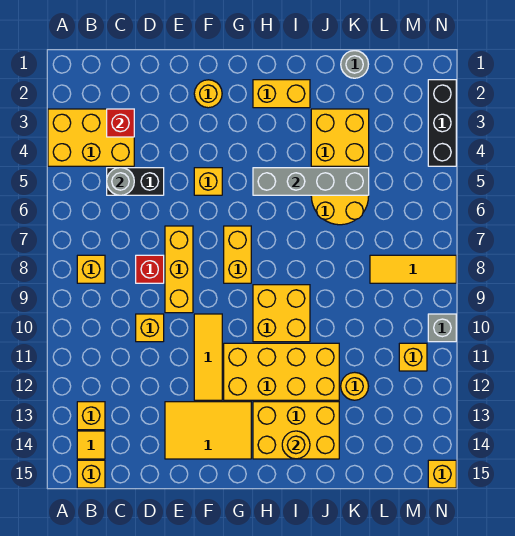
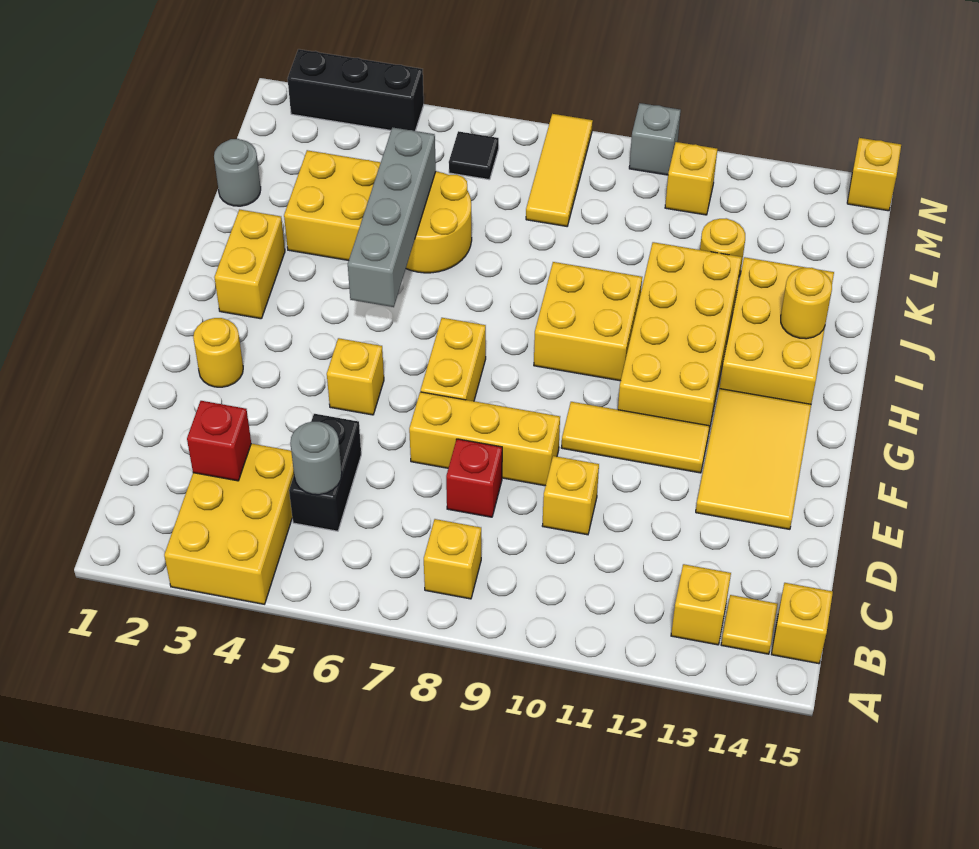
yellow 1x2 brick [224,226,251,283] -> yellow 1x2 brick turned to [420,318,486,401]
none -> black 1x1 tile [449,131,499,180]

